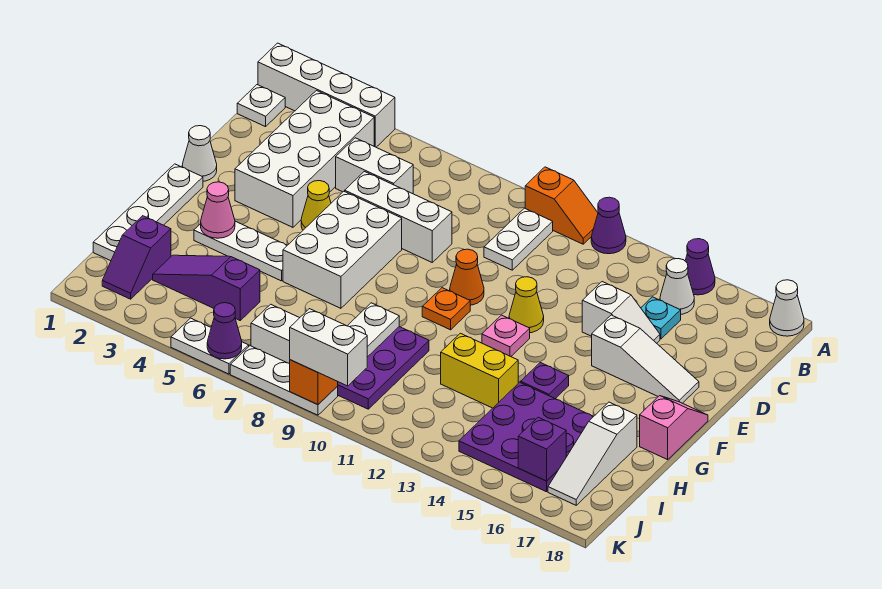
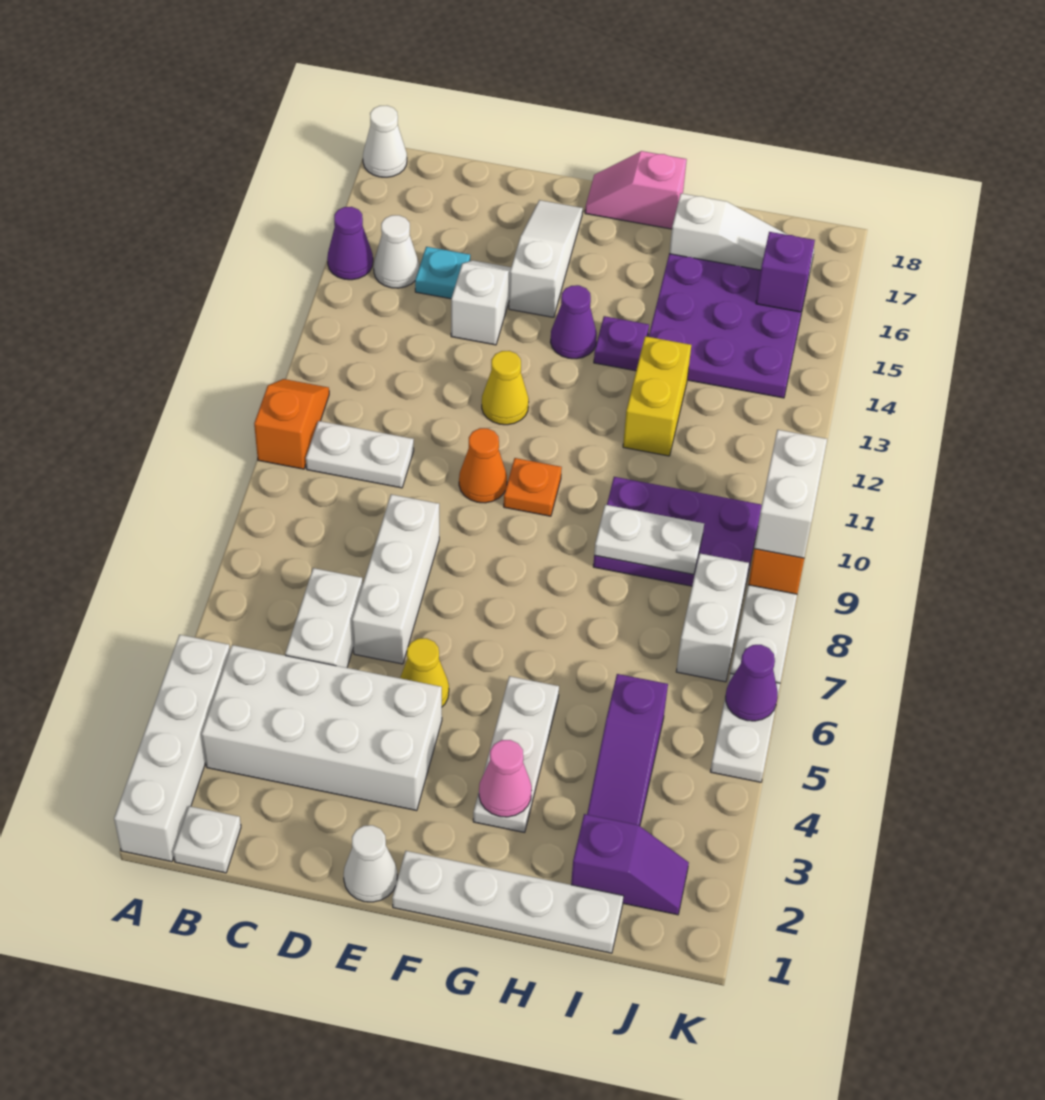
purple 1x1 cone [591,197,626,254] -> purple 1x1 cone moved to [550,285,597,359]
white 2x3 brick [283,191,402,308] -> none
pink 1x1 plate [482,315,530,357] -> none

